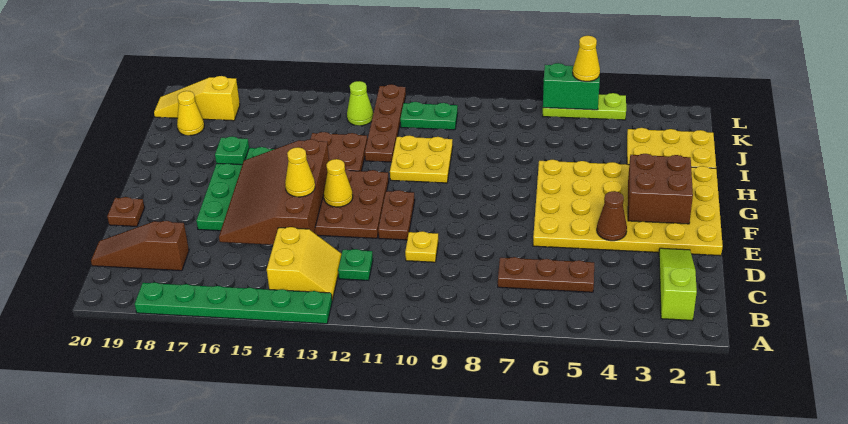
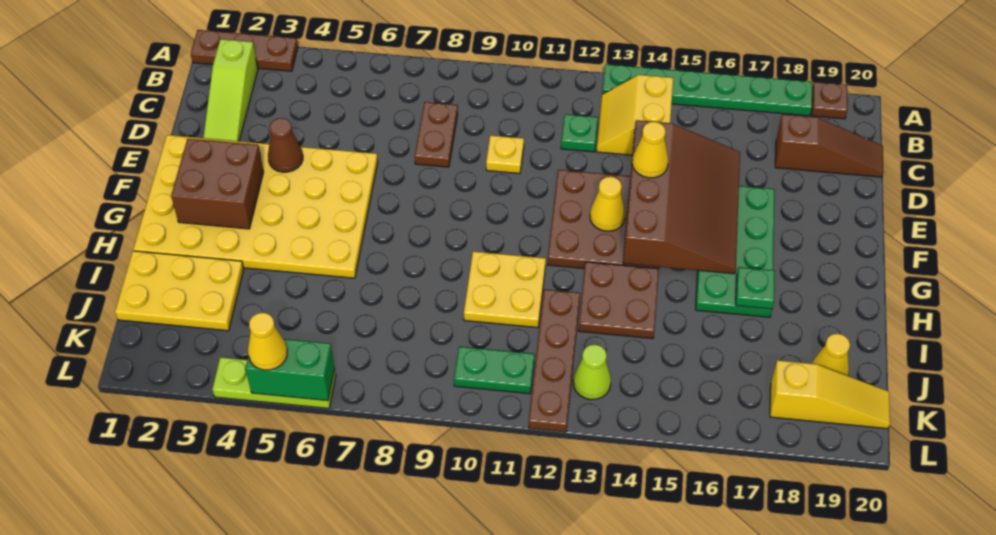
brown 1x3 plate [498,257,594,292] -> brown 1x3 plate moved to [191,30,298,71]
brown 1x2 plate [378,190,415,240] -> brown 1x2 plate moved to [415,102,458,167]
brown 1x1 plate [107,197,145,226] -> brown 1x1 plate moved to [812,82,848,119]

